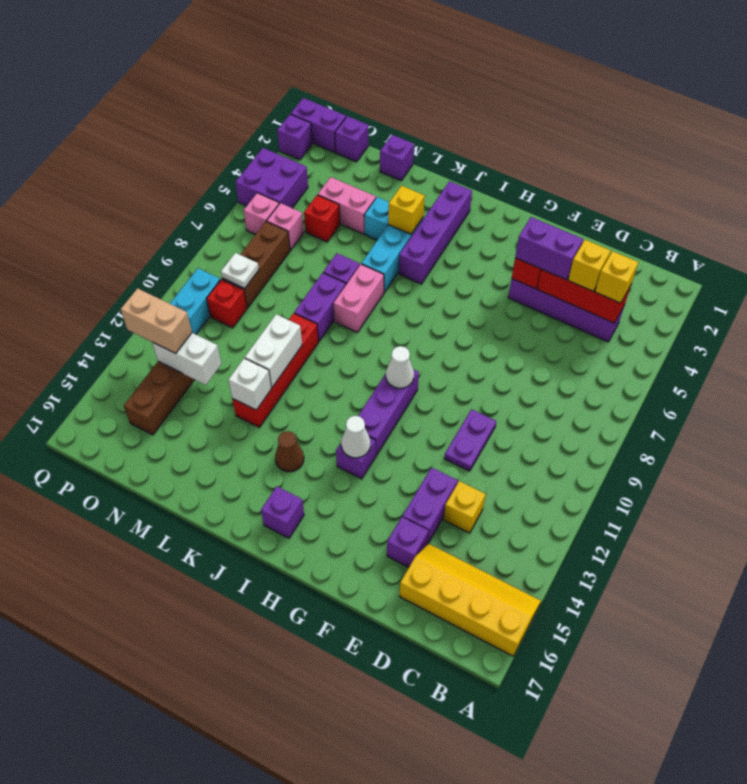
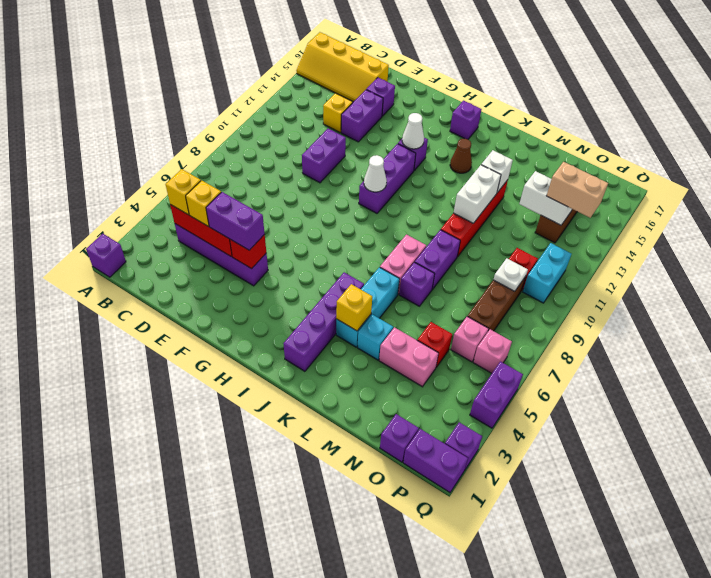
purple 1x2 plate [444,409,496,471] -> purple 1x2 brick [302,129,346,183]
purple 1x1 brick [380,135,414,181] -> purple 1x1 brick moved to [86,234,126,277]
purple 2x2 brick [235,148,308,208] -> purple 1x2 brick [470,361,523,428]

